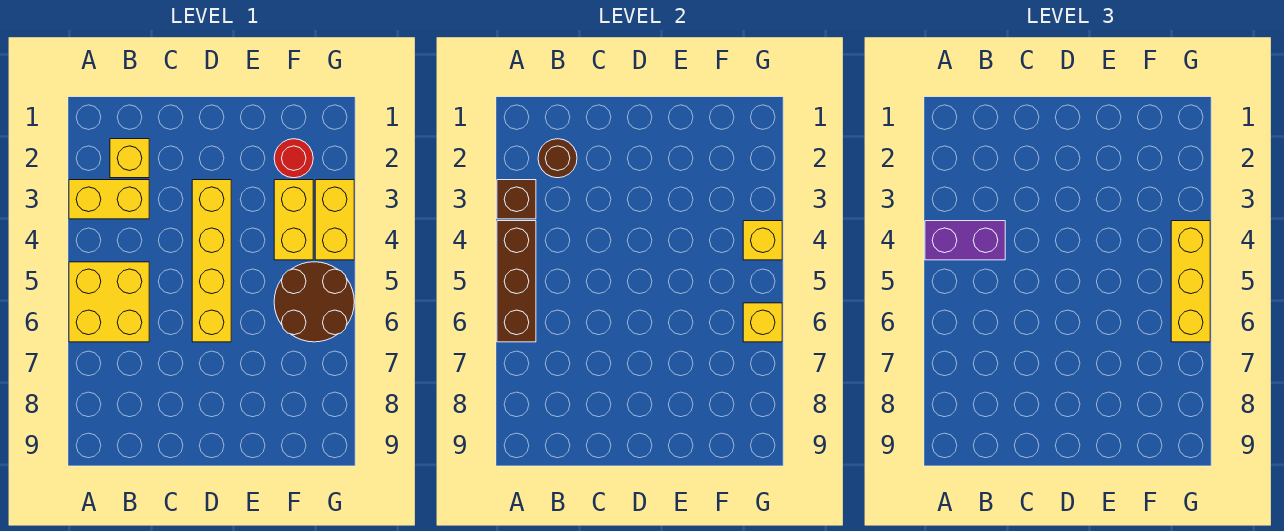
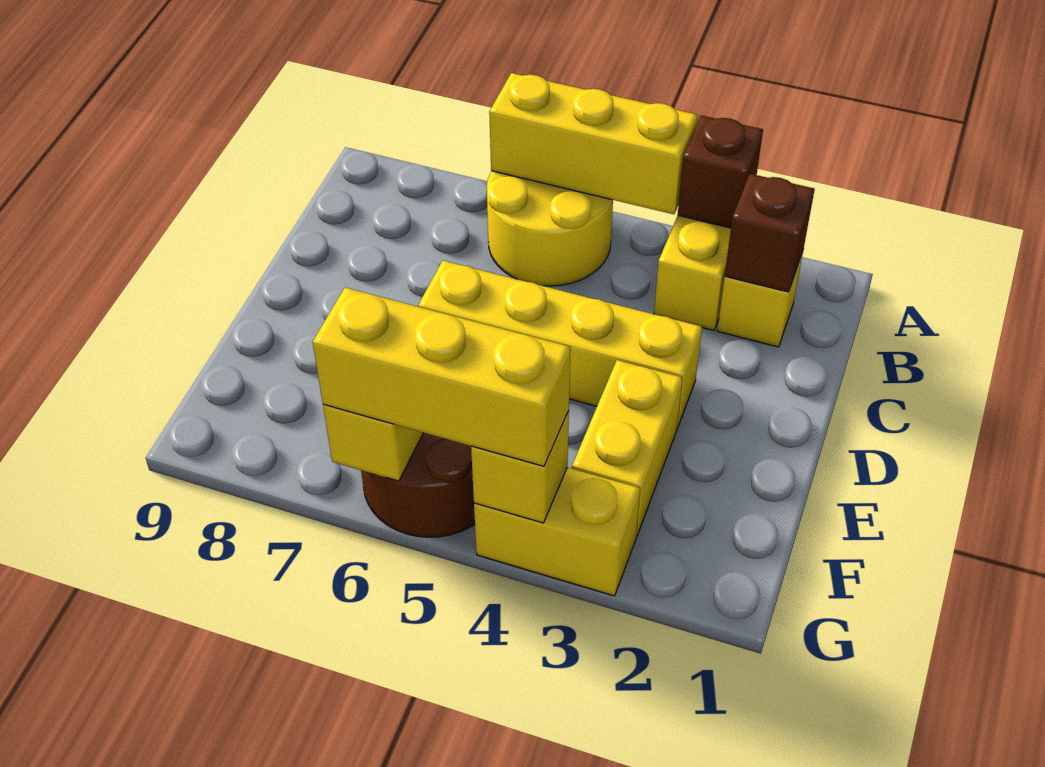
brown 1x3 brick [497,221,536,342] -> yellow 1x3 brick [489,73,698,214]
purple 1x2 brick [925,221,1005,260] -> none
yellow 2x2 brick [69,262,149,342] -> yellow 2x2 round brick [487,171,613,286]
brown 1x1 round brick [538,139,577,178] -> brown 1x1 brick [725,174,815,292]
red 1x1 round brick [274,139,313,178] -> none
yellow 1x2 brick [274,180,313,260] -> yellow 1x2 brick turned to [572,360,683,537]

